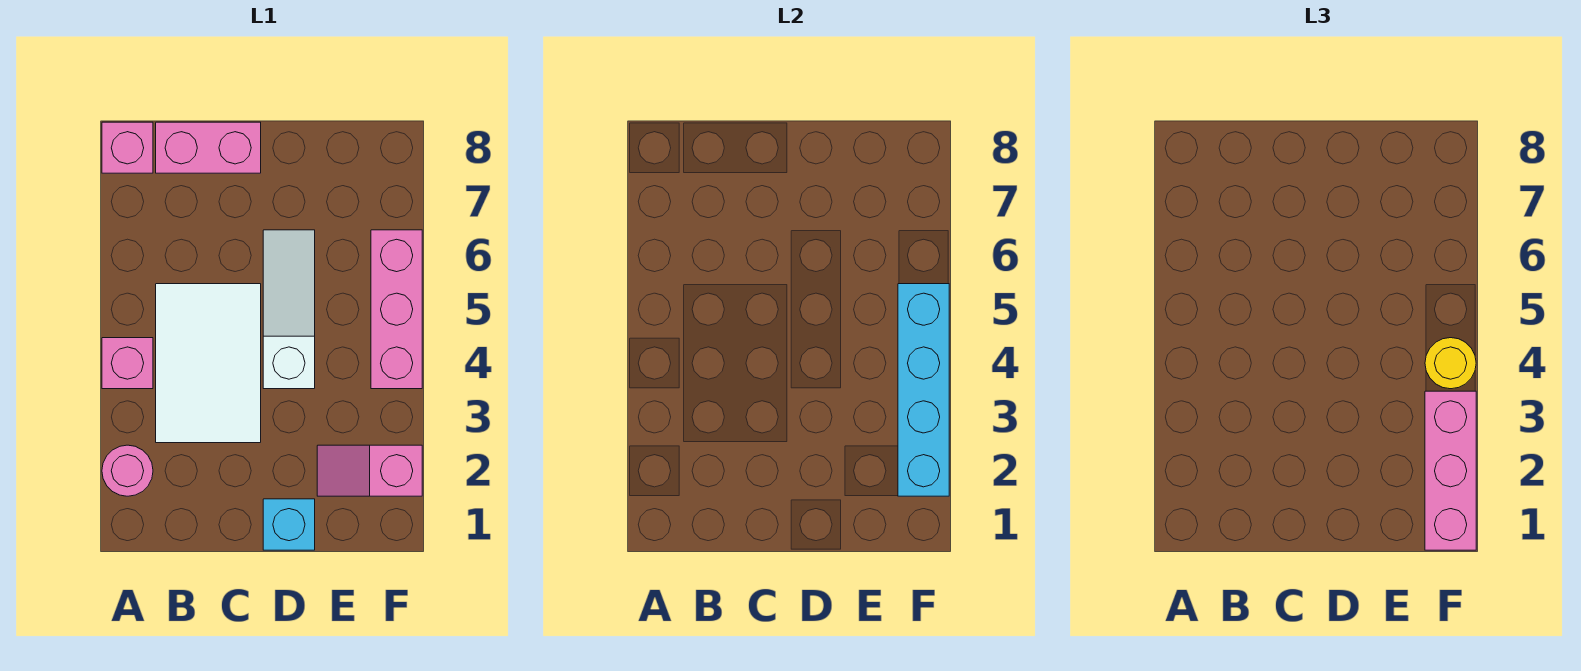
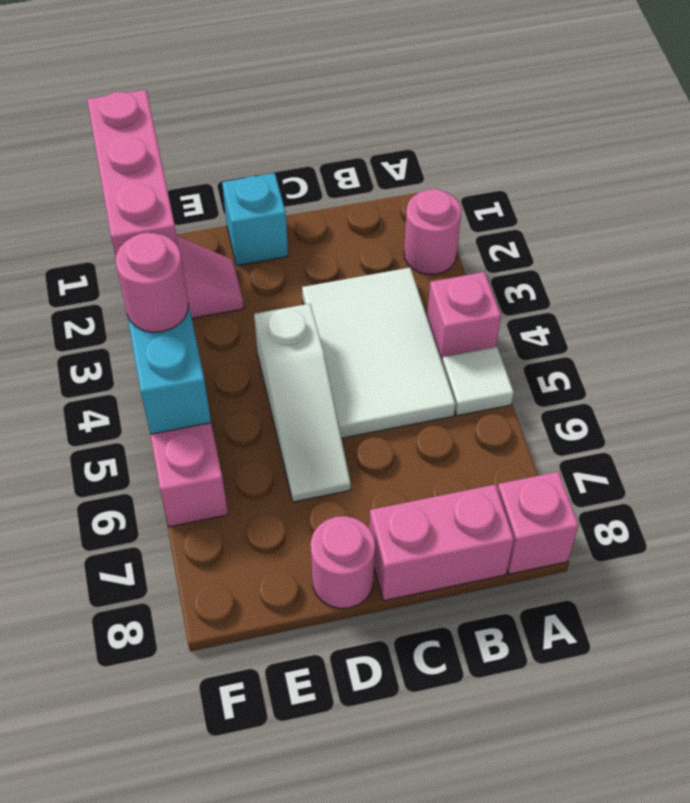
none -> white 1x1 tile [442,347,514,416]
none -> pink 1x1 round brick [311,516,375,609]
yellow 1x1 round brick [1425,338,1476,389] -> pink 1x1 round brick [116,233,188,332]

